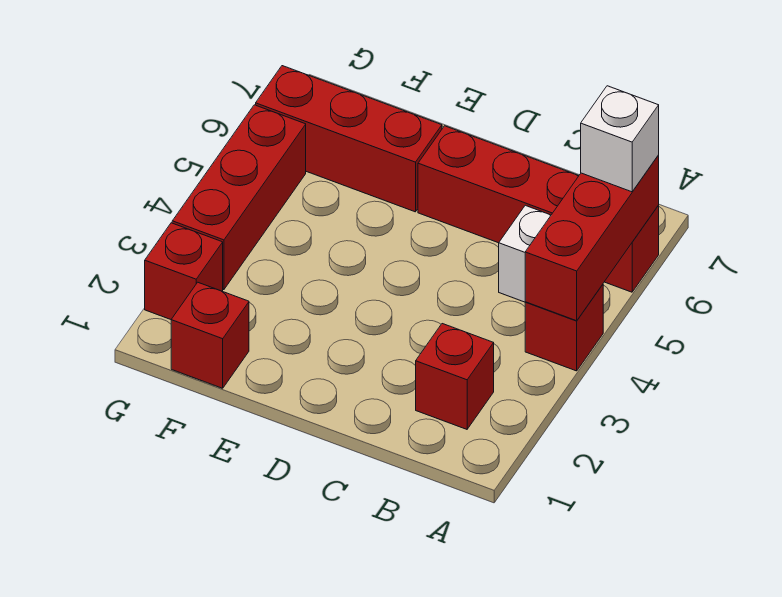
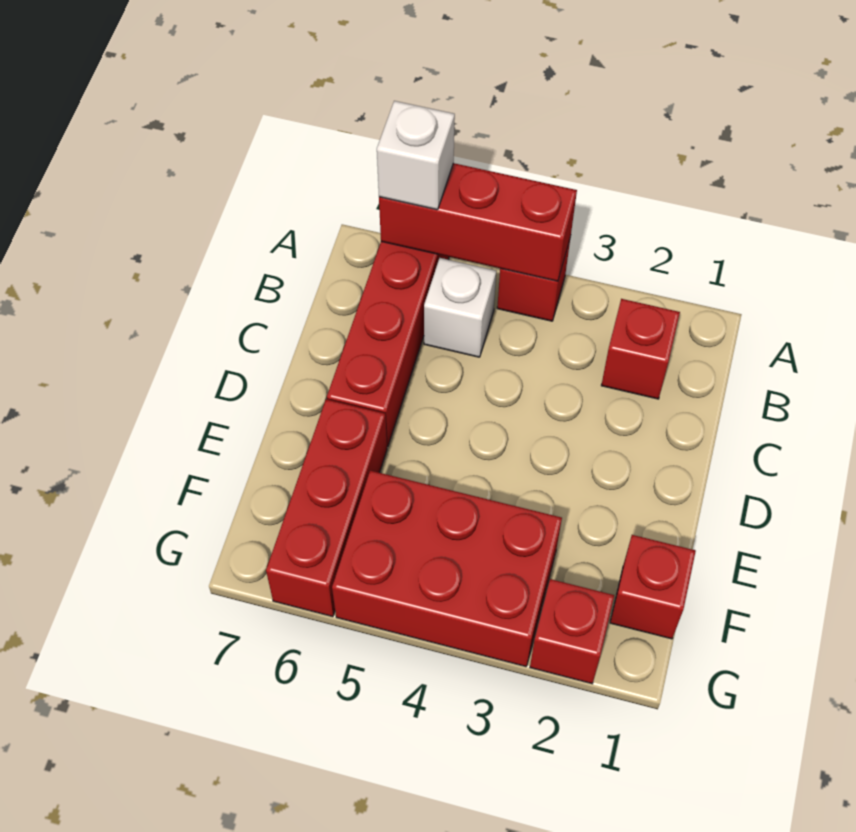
red 1x3 brick [172,105,306,290] -> red 2x3 brick [332,471,562,667]

